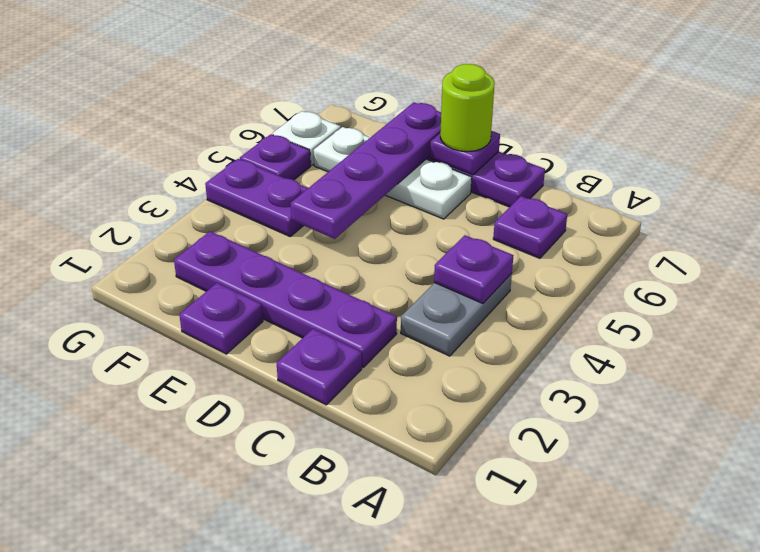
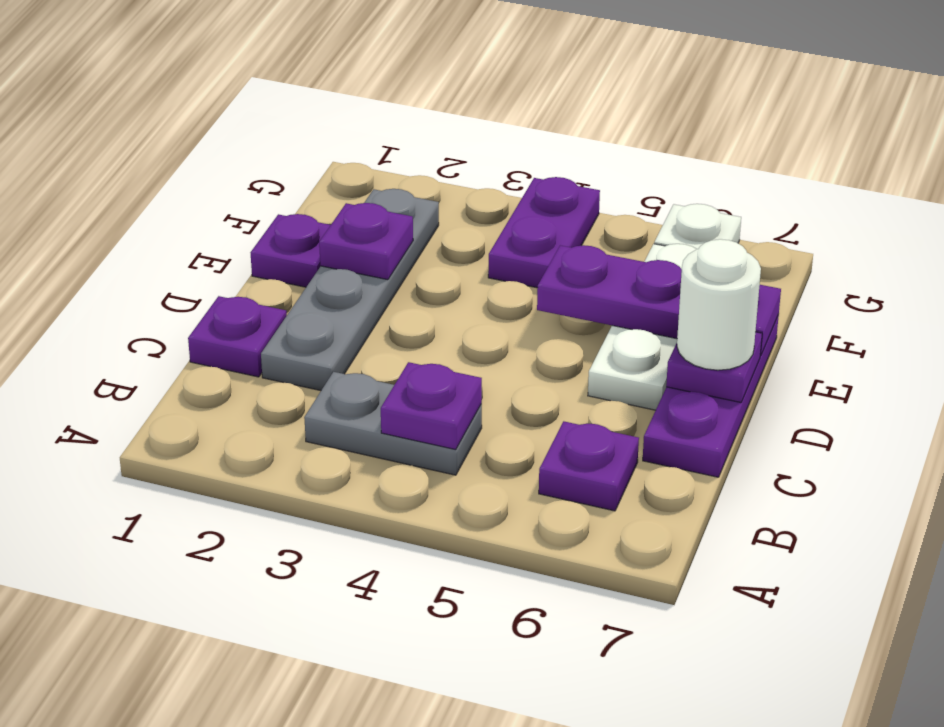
purple 1x4 plate [174,231,397,367] -> grey 1x4 plate [261,189,439,391]
lime 1x1 round brick [440,64,495,152] -> white 1x1 round brick [677,239,761,370]
purple 1x4 plate [291,102,441,239] -> purple 1x3 plate [537,245,781,356]
purple 1x1 plate [240,134,311,180] -> purple 1x1 plate moved to [319,203,413,280]

